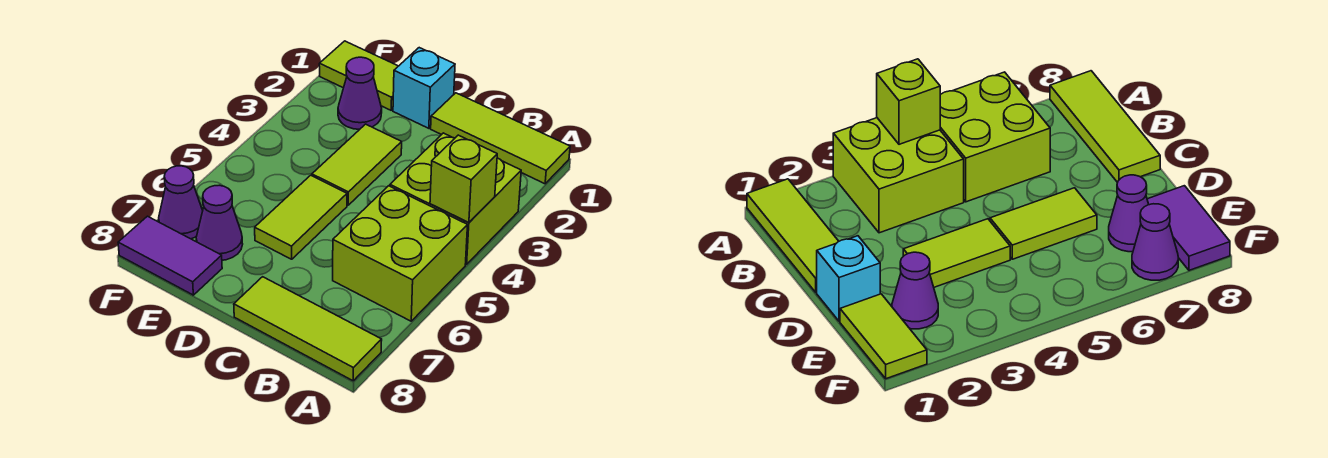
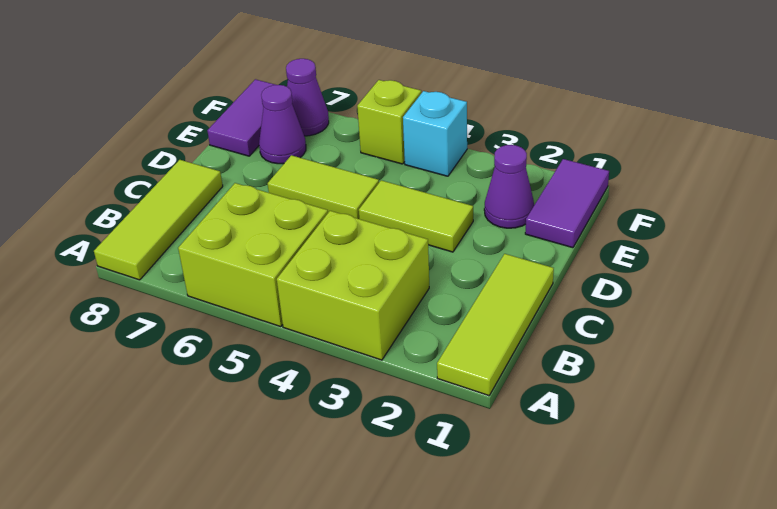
lime 1x1 brick [430,135,497,223] -> lime 1x1 brick moved to [357,80,421,164]
cyan 1x1 brick [393,48,455,128] -> cyan 1x1 brick moved to [403,91,467,176]
lime 1x2 tile [319,41,398,110] -> purple 1x2 tile [525,159,609,248]

